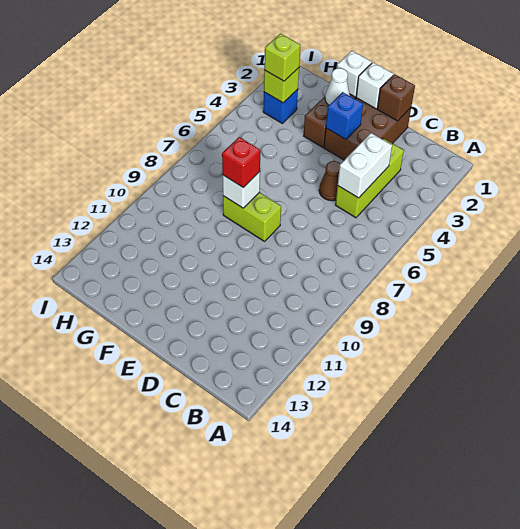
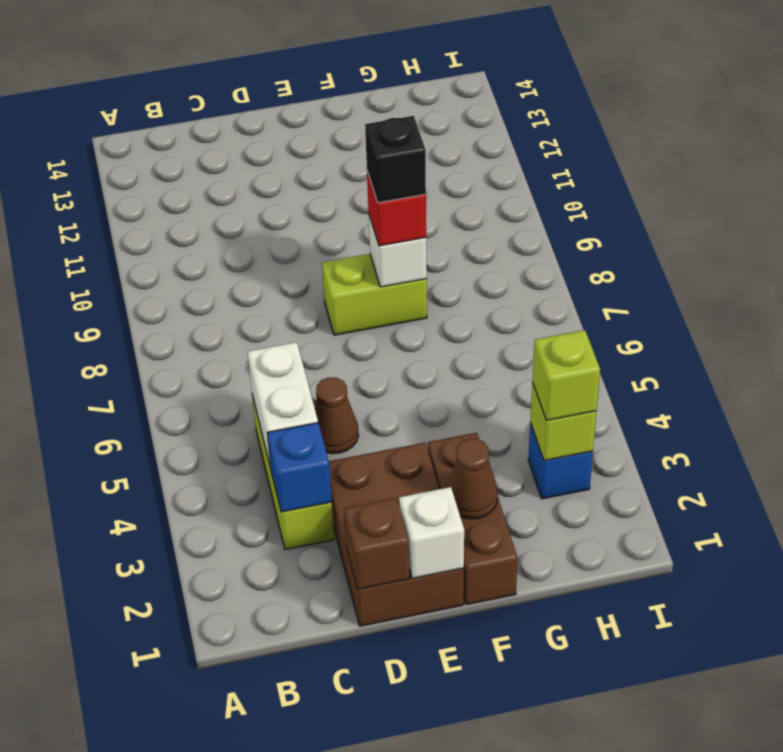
blue 1x1 brick [326,92,363,139] -> blue 1x1 brick moved to [267,423,332,512]
white 1x1 brick [337,51,372,97] -> none
white 1x1 cone [325,68,350,105] -> brown 1x1 cone [447,439,498,519]
none -> black 1x1 brick [365,116,426,203]

